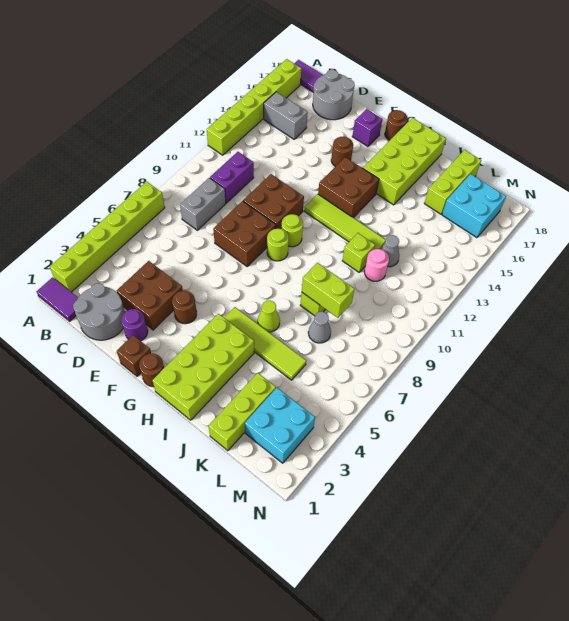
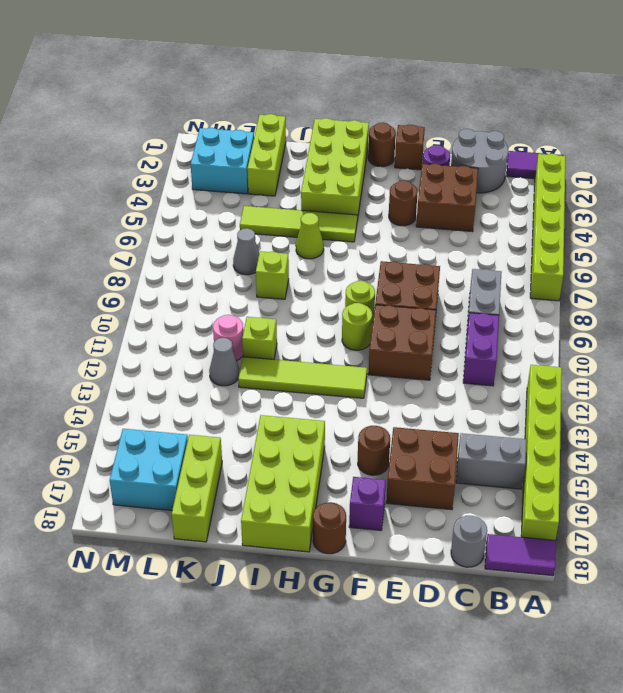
grey 2x2 round brick [313,70,355,120] -> grey 1x1 round brick [451,516,487,567]
brown 2x2 brick [318,157,379,218] -> brown 2x2 brick moved to [386,427,459,510]
lime 1x2 brick [302,263,354,318] -> none

